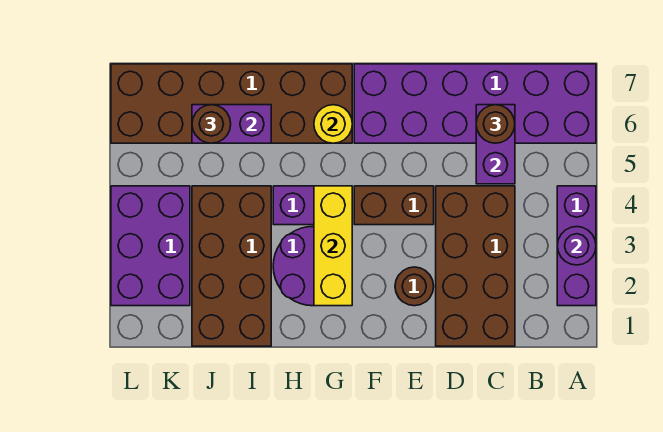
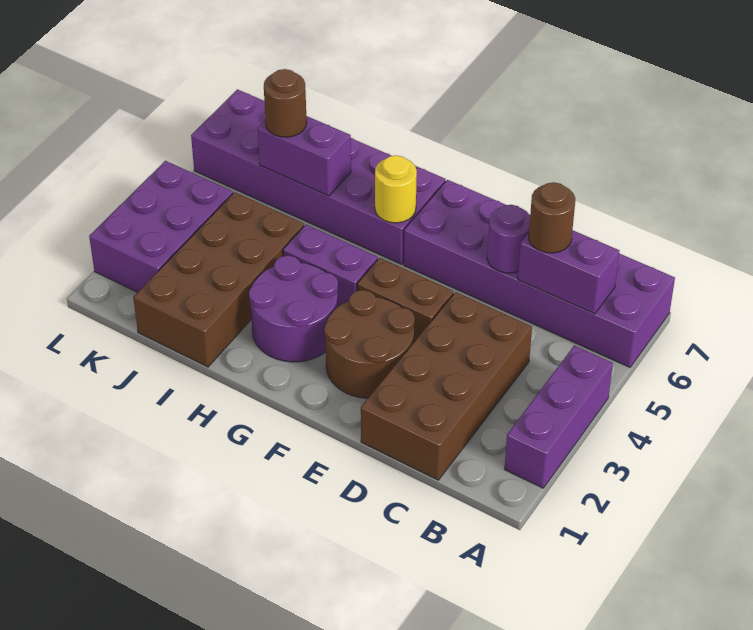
purple 1x1 round brick [557,227,596,265] -> purple 1x1 round brick moved to [487,205,530,273]
purple 1x2 brick [476,105,515,184] -> purple 1x2 brick turned to [518,230,619,314]
brown 1x1 round brick [395,267,434,306] -> brown 2x2 round brick [324,290,415,398]
yellow 1x3 brick [314,186,352,306] -> none
brown 2x6 brick [111,64,352,143] -> purple 2x6 brick [191,89,446,264]

